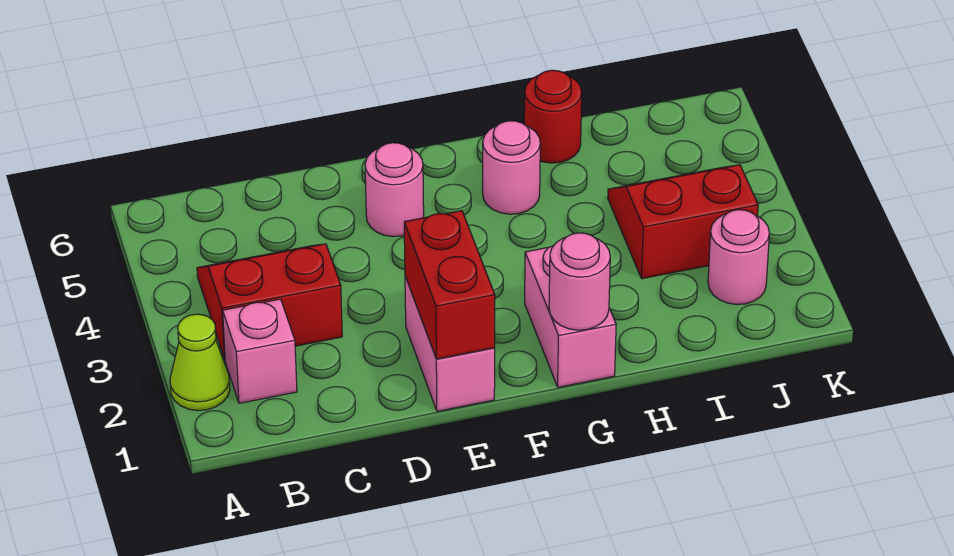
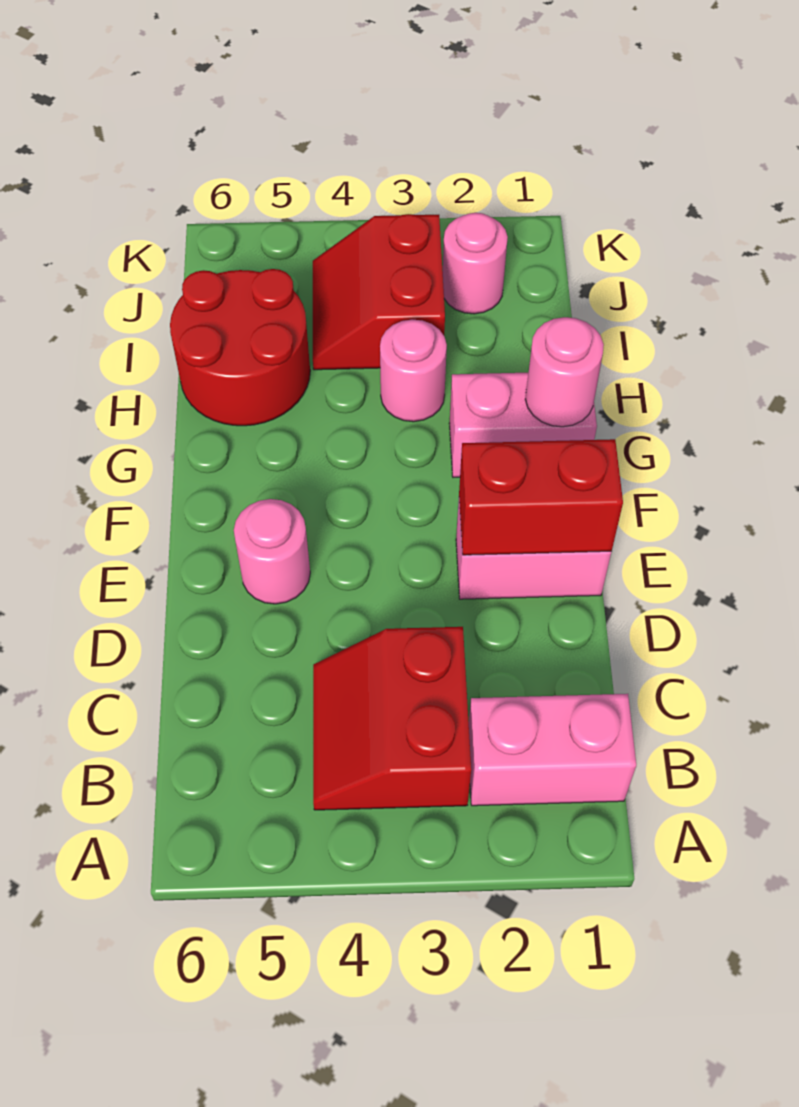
lime 1x1 cone [170,314,230,411] -> none
pink 1x1 brick [223,299,297,403] -> pink 1x2 brick [469,694,636,806]
pink 1x1 round brick [483,121,540,214] -> pink 1x1 round brick moved to [380,320,447,422]
red 1x1 round brick [524,70,582,163] -> red 2x2 round brick [170,269,310,426]

